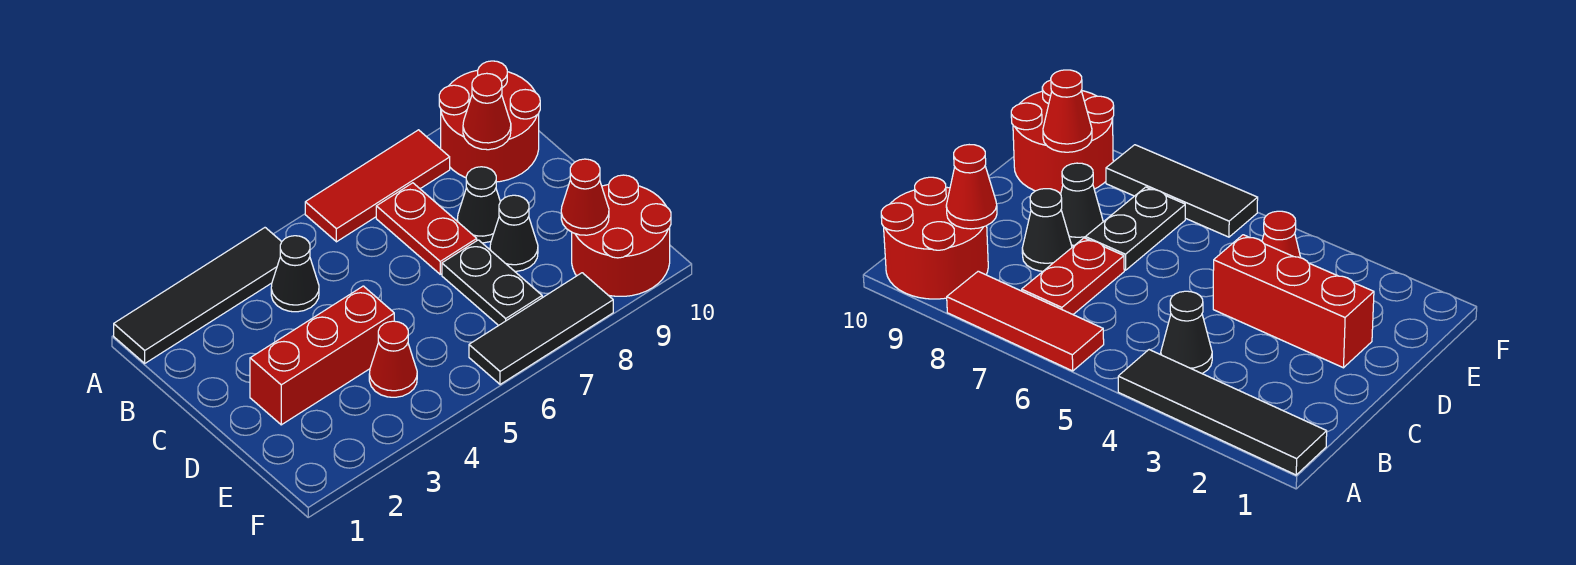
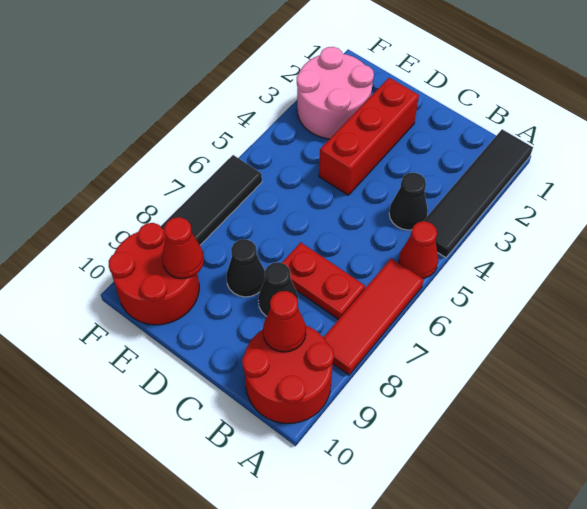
black 1x2 plate [442,240,542,325] -> none
none -> pink 2x2 round brick [297,47,374,139]
red 1x1 cone [369,321,417,397] -> red 1x1 cone moved to [399,221,438,279]

